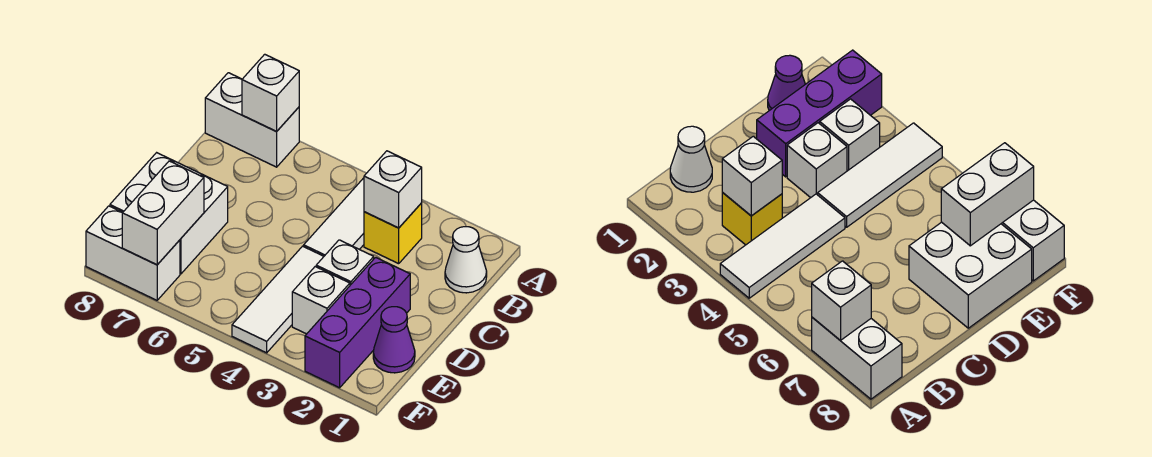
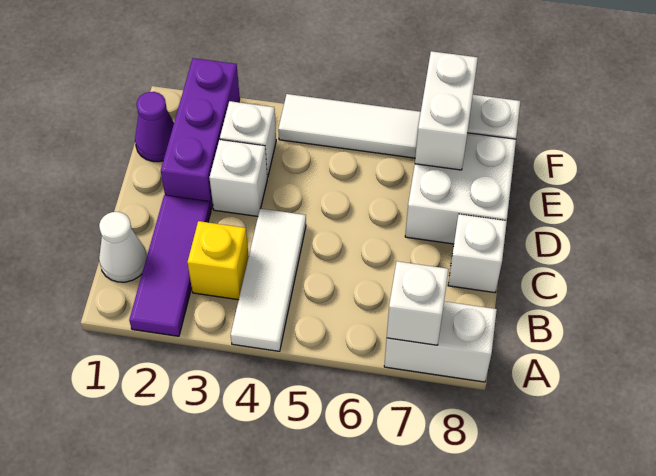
none -> purple 1x3 tile [129,195,211,336]
white 1x1 brick [364,151,422,228] -> white 1x1 brick moved to [448,214,507,293]
white 1x3 tile [232,246,324,353] -> white 1x3 tile turned to [278,94,421,158]

